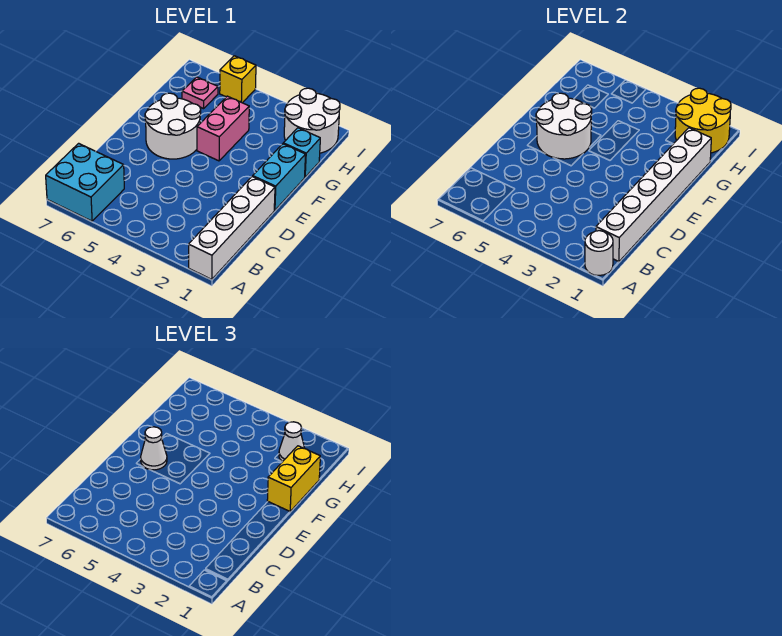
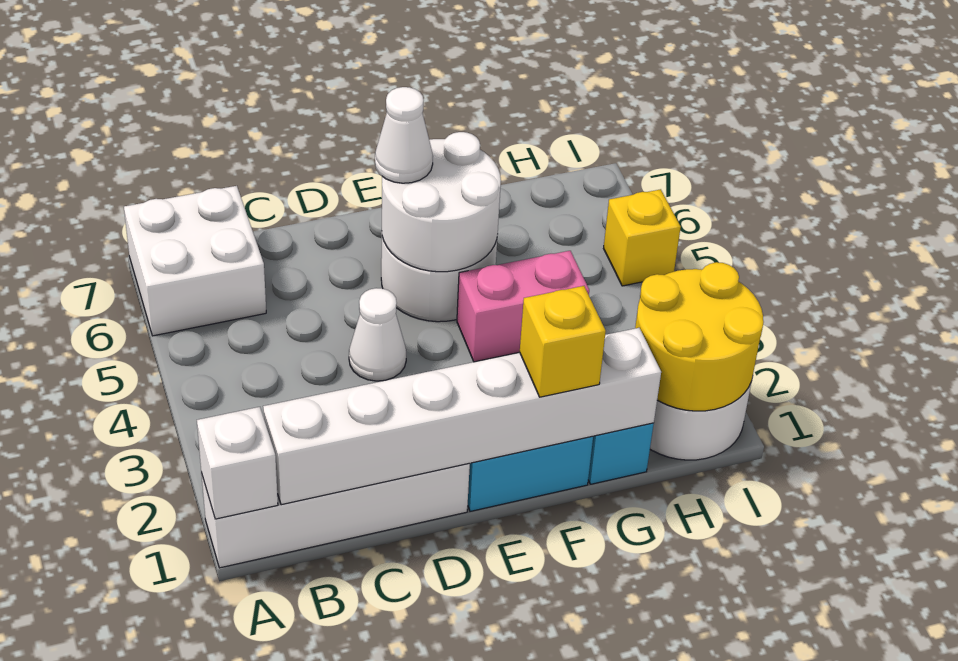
white 1x1 round brick [585,231,613,275] -> white 1x1 brick [197,407,278,519]
cyan 2x2 brick [46,143,124,221] -> white 2x2 brick [124,186,266,336]
yellow 1x2 brick [267,446,320,512] -> yellow 1x1 brick [520,286,606,397]
white 1x1 cone [279,422,305,462] -> white 1x1 cone moved to [349,288,406,381]
pink 1x1 plate [182,77,218,109] -> none

